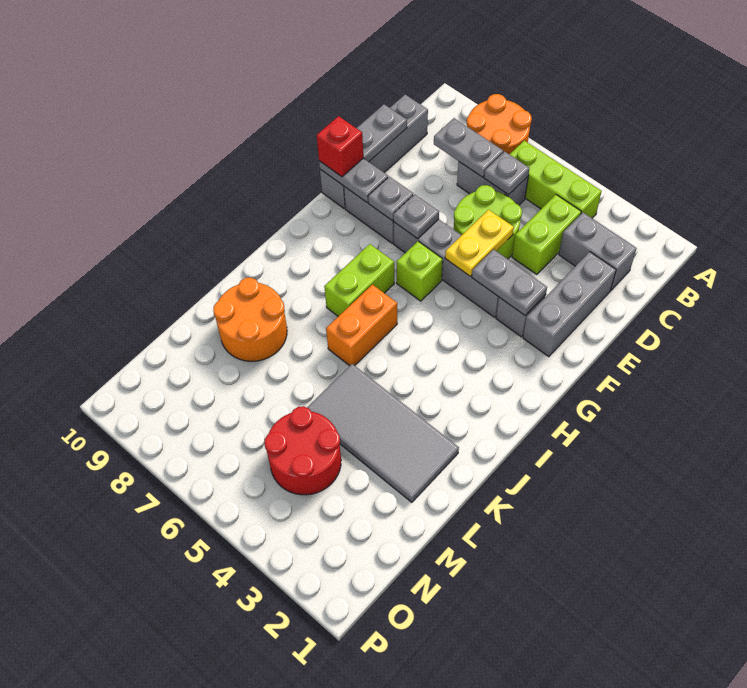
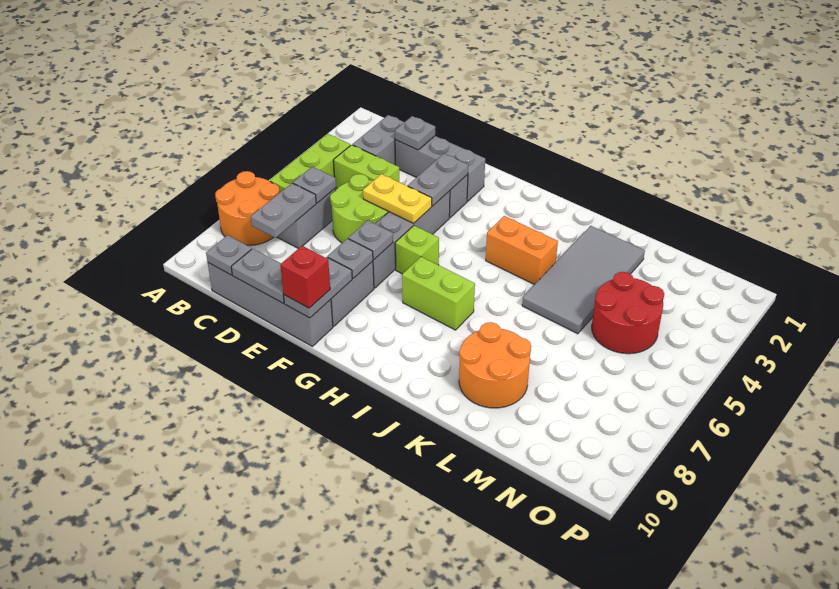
none -> grey 1x1 plate [206,235,252,275]
none -> grey 1x1 plate [395,116,435,150]
orange 1x2 brick [326,284,397,366] -> orange 1x2 brick moved to [486,216,558,285]

